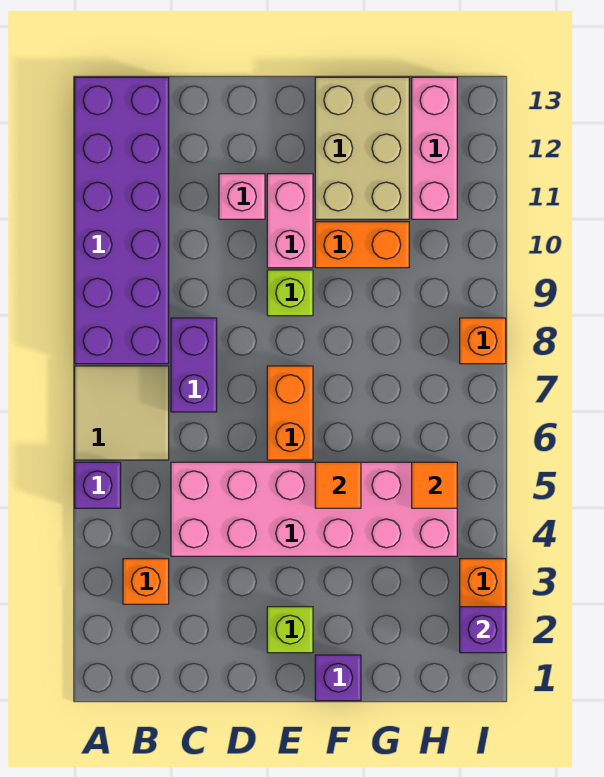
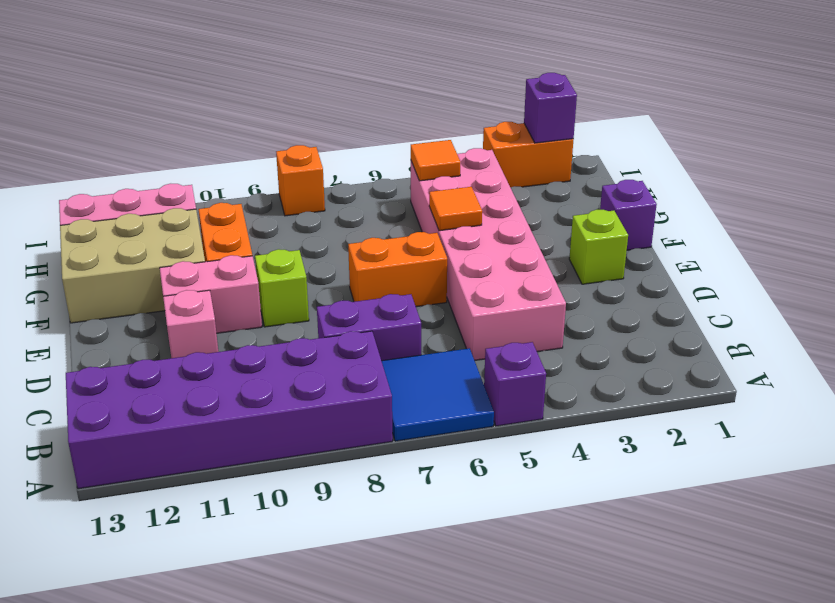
tan 2x2 tile [75,366,169,460] -> blue 2x2 tile [382,348,494,441]
orange 1x1 brick [123,559,169,604] -> none

